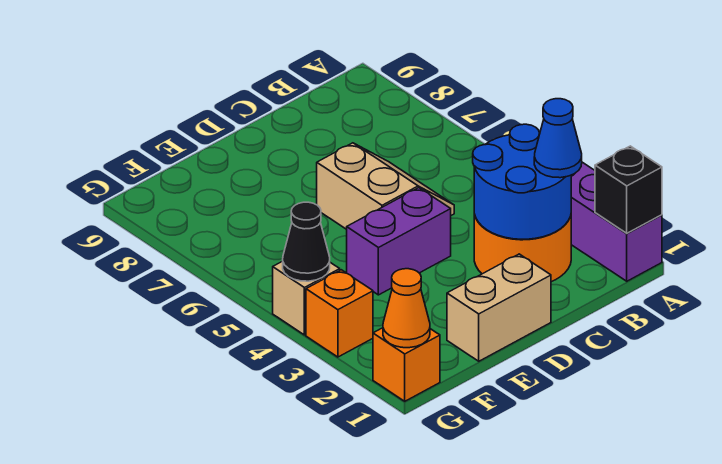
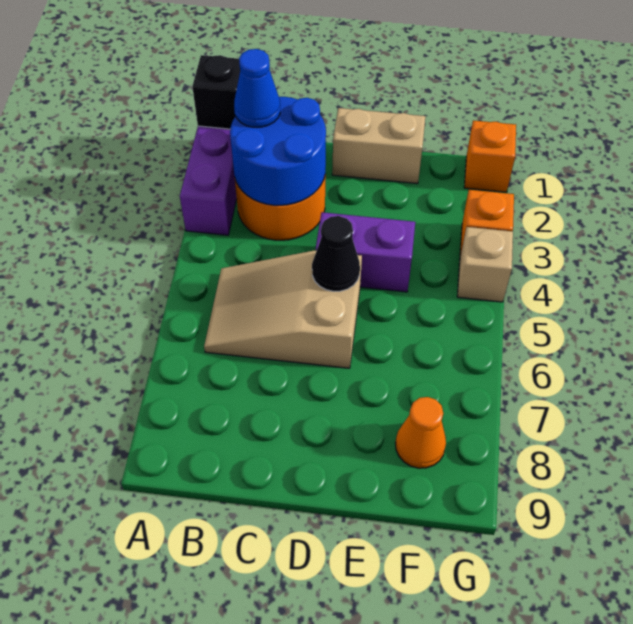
tan 2x2 slope [317,143,454,229] -> tan 2x3 slope [204,251,362,368]
orange 1x1 cone [383,269,430,348] -> orange 1x1 cone moved to [395,397,446,468]
black 1x1 cone [283,202,330,281] -> black 1x1 cone moved to [312,216,360,291]

